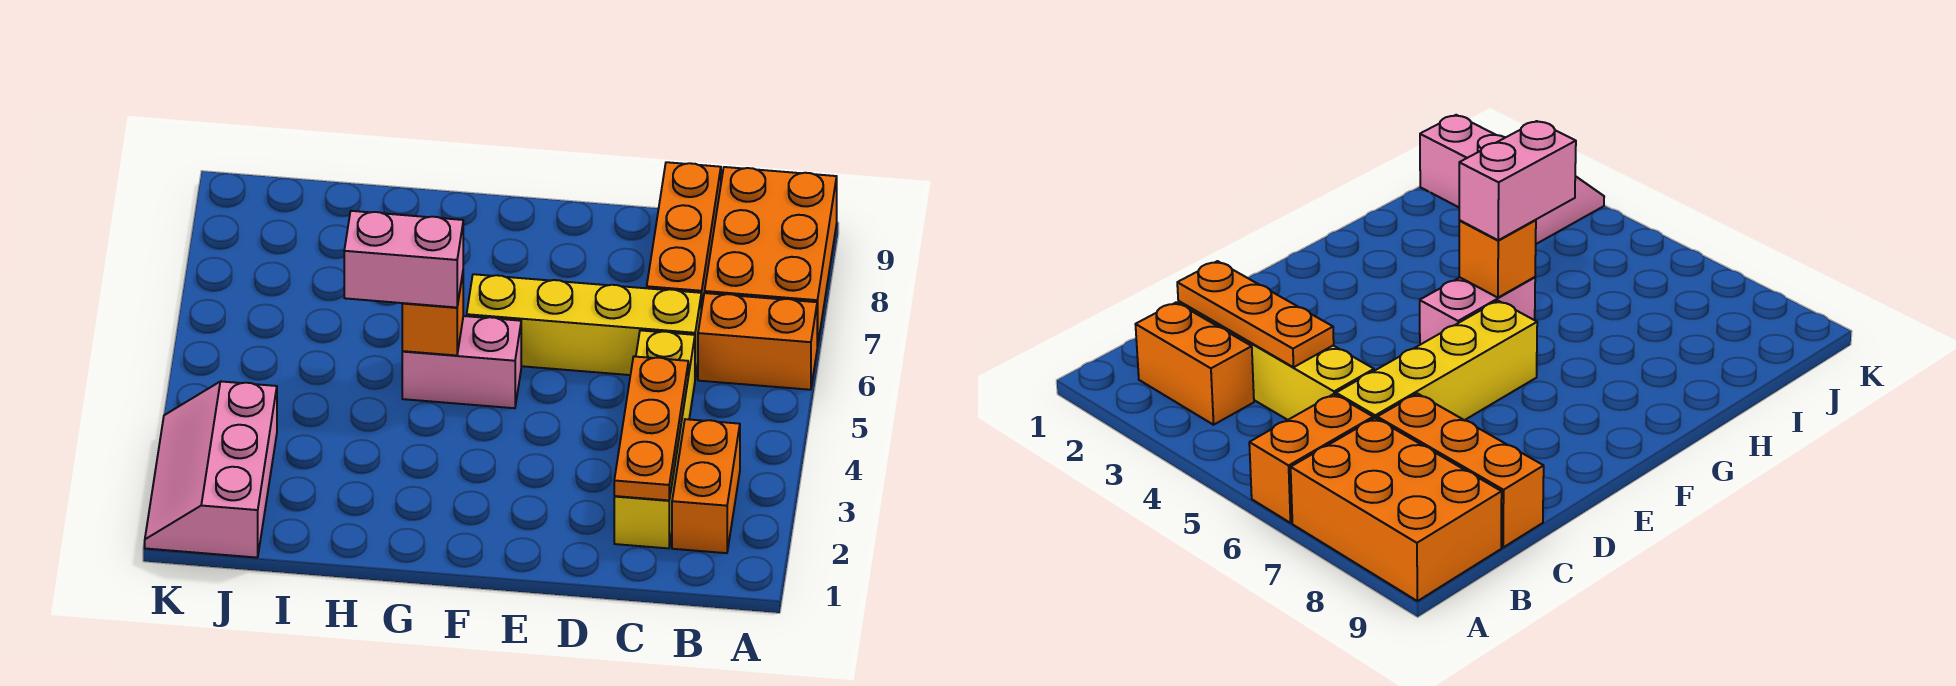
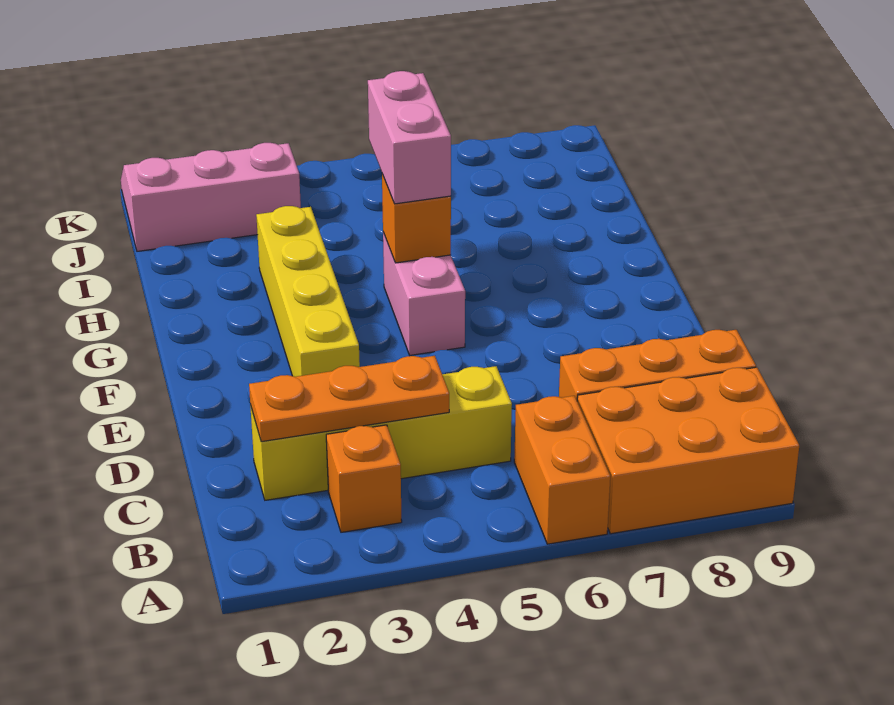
orange 1x2 brick [672,419,740,553] -> orange 1x1 brick [326,425,402,532]
yellow 1x4 brick [467,274,701,379] -> yellow 1x4 brick moved to [256,206,360,377]

